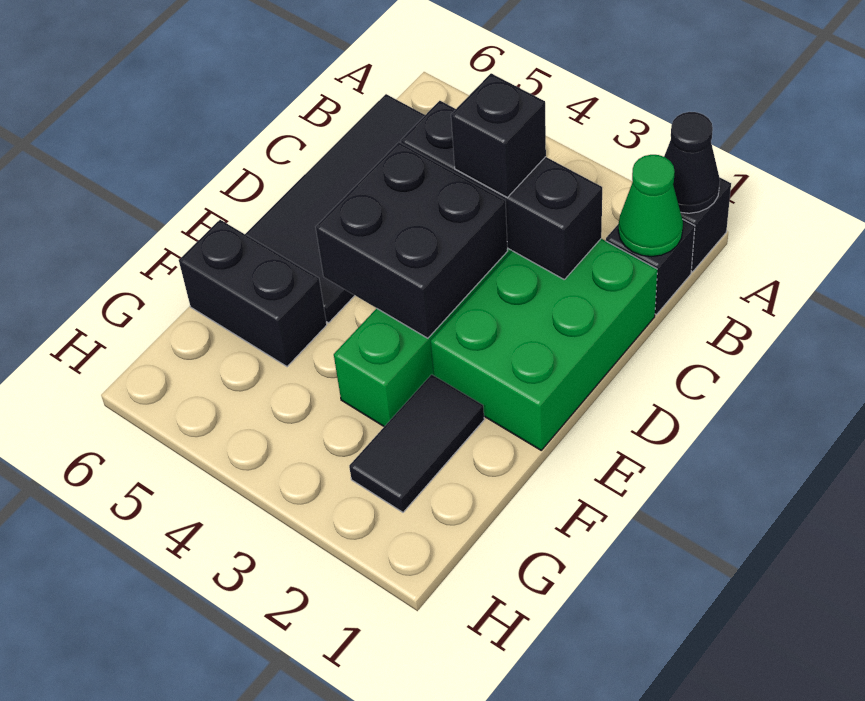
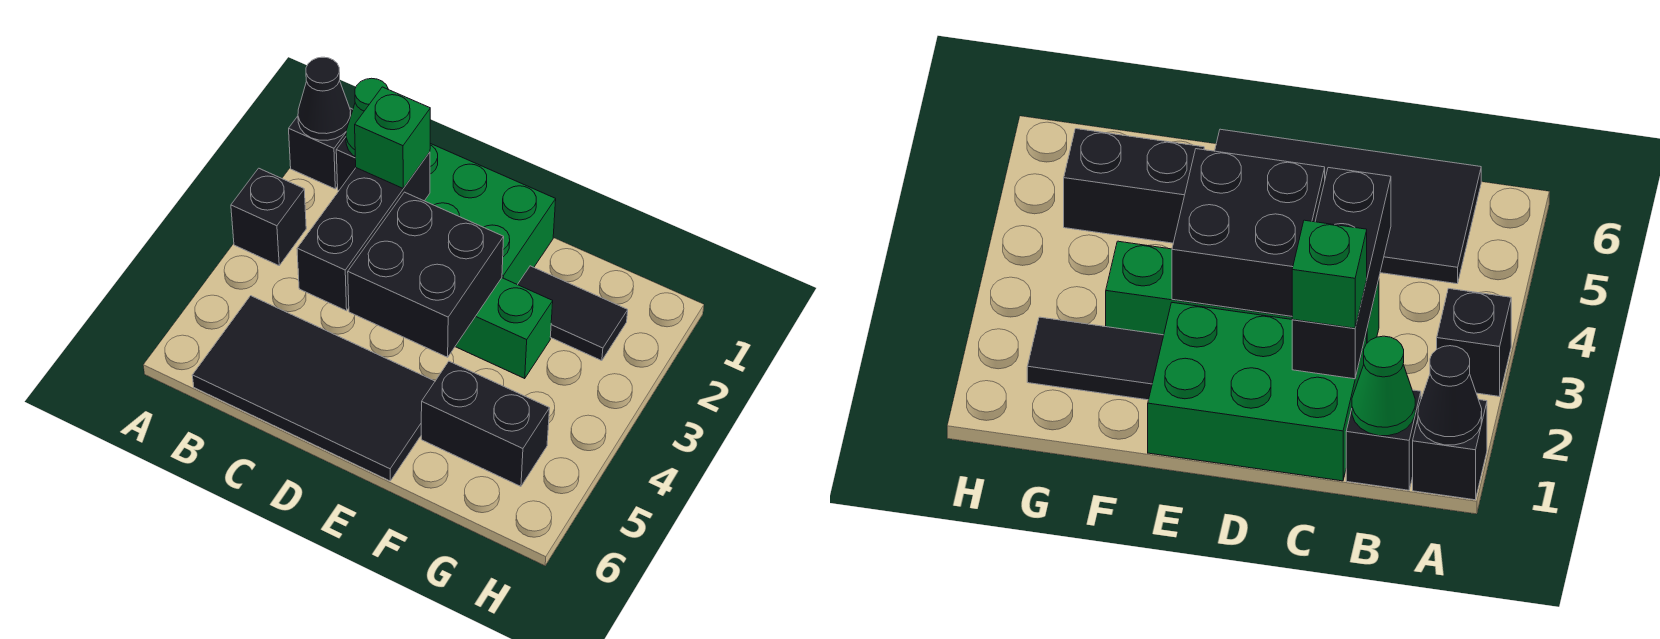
none -> green 1x1 brick [355,87,430,188]
black 1x1 brick [451,73,546,197] -> black 1x1 brick moved to [231,168,306,265]
black 1x2 brick [179,220,327,367] -> black 1x2 brick turned to [421,361,550,486]

